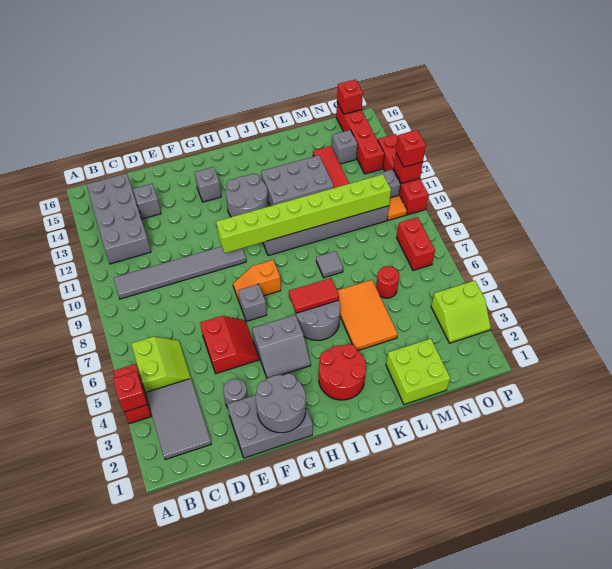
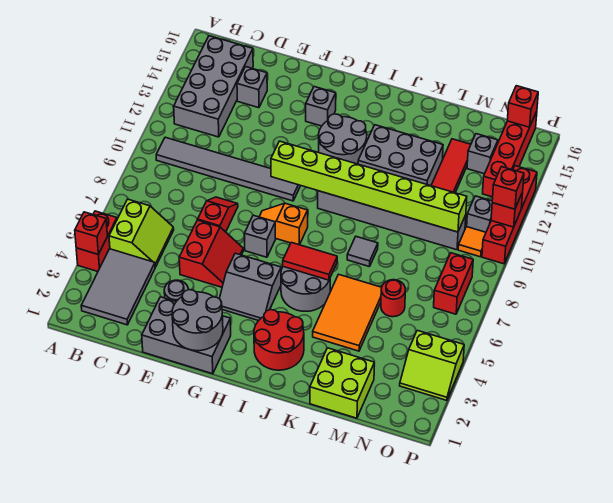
none -> red 1x2 slope [198,197,238,232]

